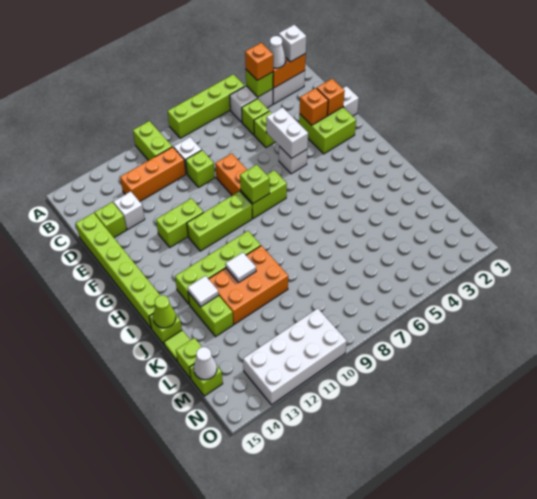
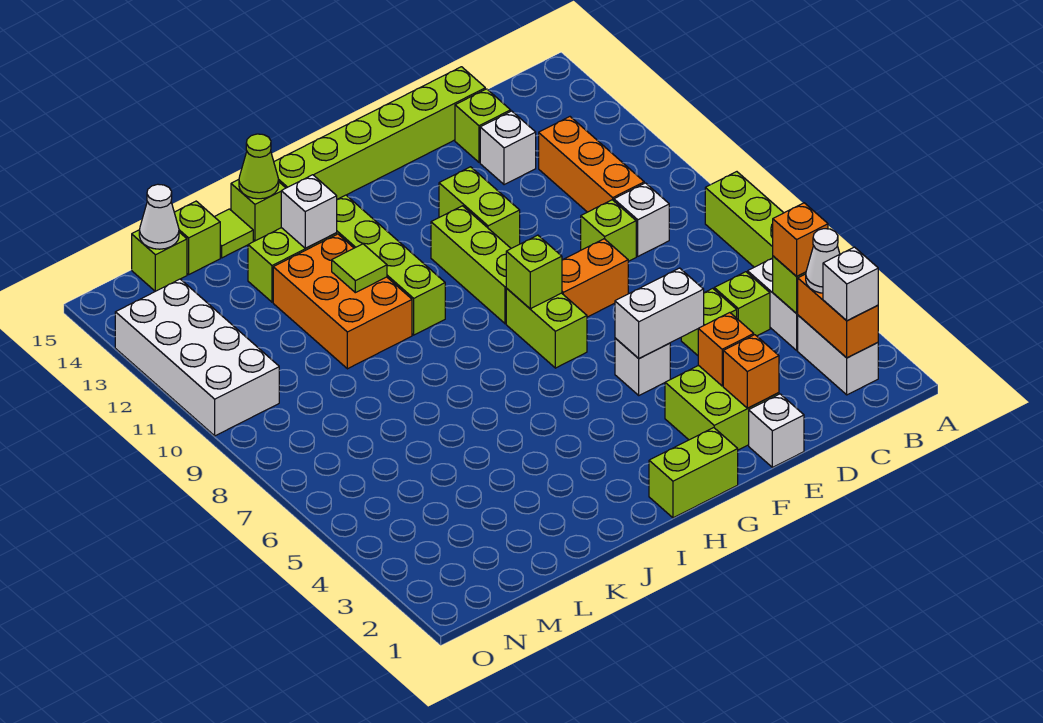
lime 1x2 brick [133,121,172,161] -> lime 1x2 brick moved to [649,428,738,518]
white 1x1 tile [225,252,256,282] -> lime 1x1 tile [332,244,387,293]
white 1x1 tile [187,276,219,307] -> white 1x1 brick [281,175,337,248]

